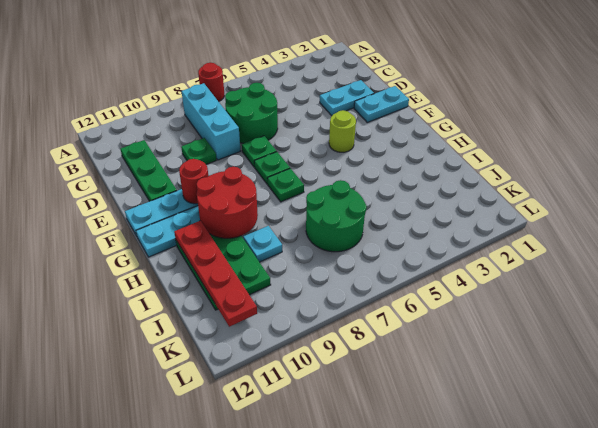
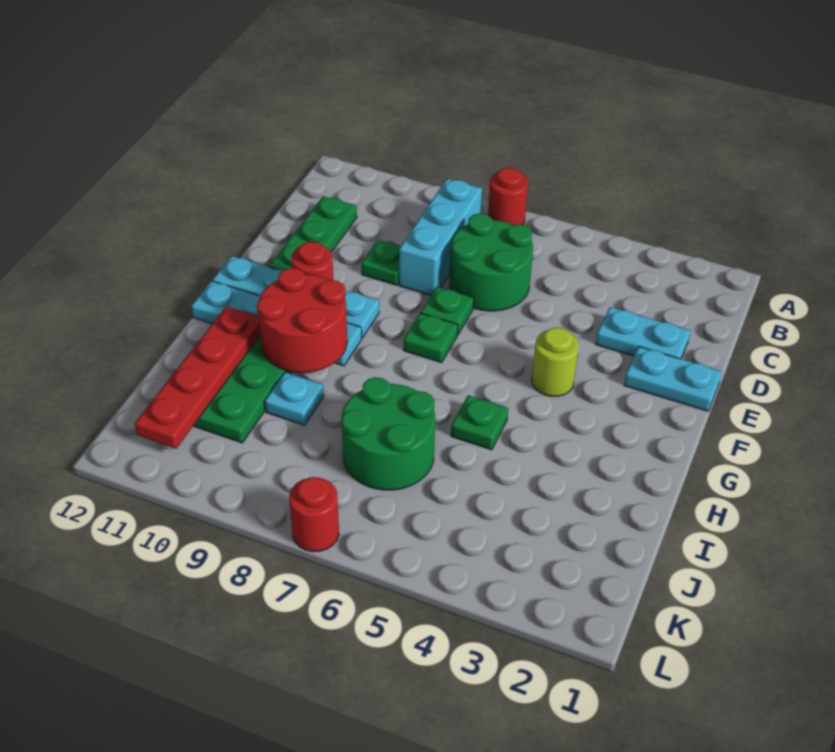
green 1x1 plate [267,168,304,202] -> green 1x1 plate moved to [451,395,508,450]
none -> red 1x1 round brick [289,477,339,552]

